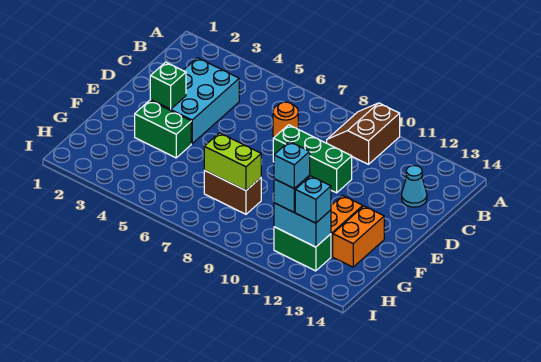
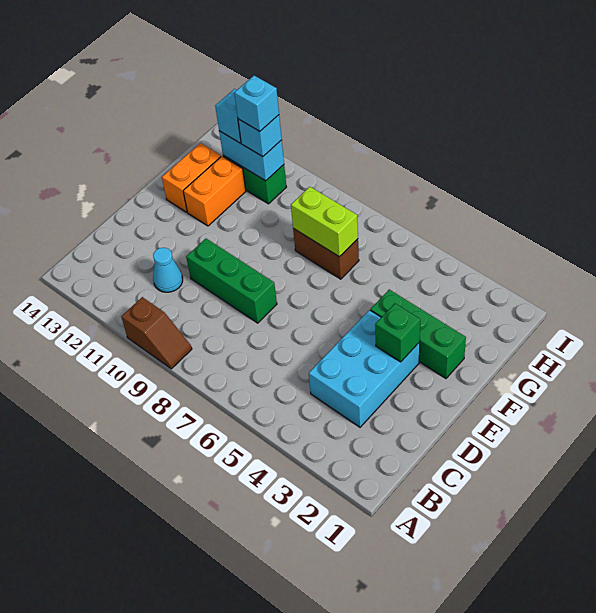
brown 2x2 slope [327,103,400,164] -> brown 1x2 slope [121,297,192,369]
orange 1x1 round brick [273,102,298,137] -> none
cyan 1x1 cone [402,166,427,207] -> cyan 1x1 cone moved to [153,248,183,292]
green 1x2 brick [135,100,191,158] -> green 1x3 brick [370,290,466,378]

